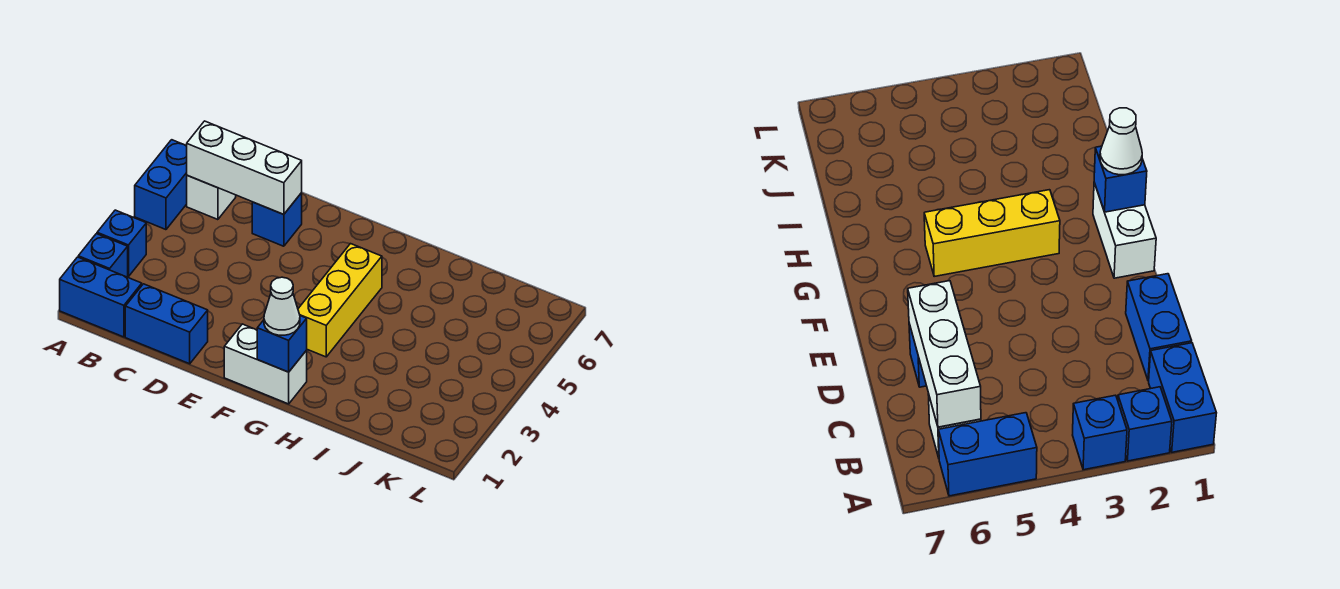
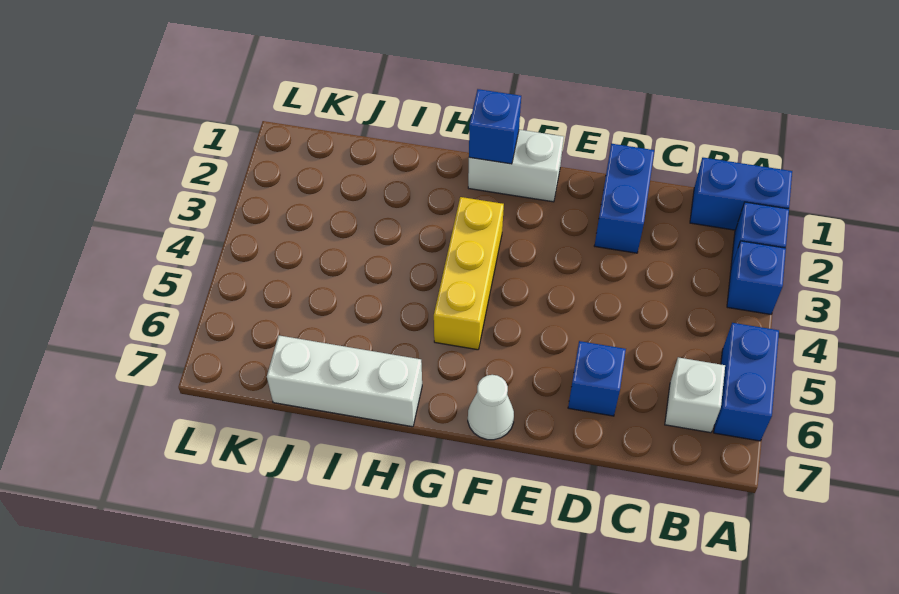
white 1x3 brick [187,121,302,215] -> white 1x3 brick moved to [267,335,422,427]
blue 1x2 brick [125,284,208,364] -> blue 1x2 brick turned to [594,144,654,253]
white 1x1 cone [264,277,300,335] -> white 1x1 cone moved to [468,375,514,440]

